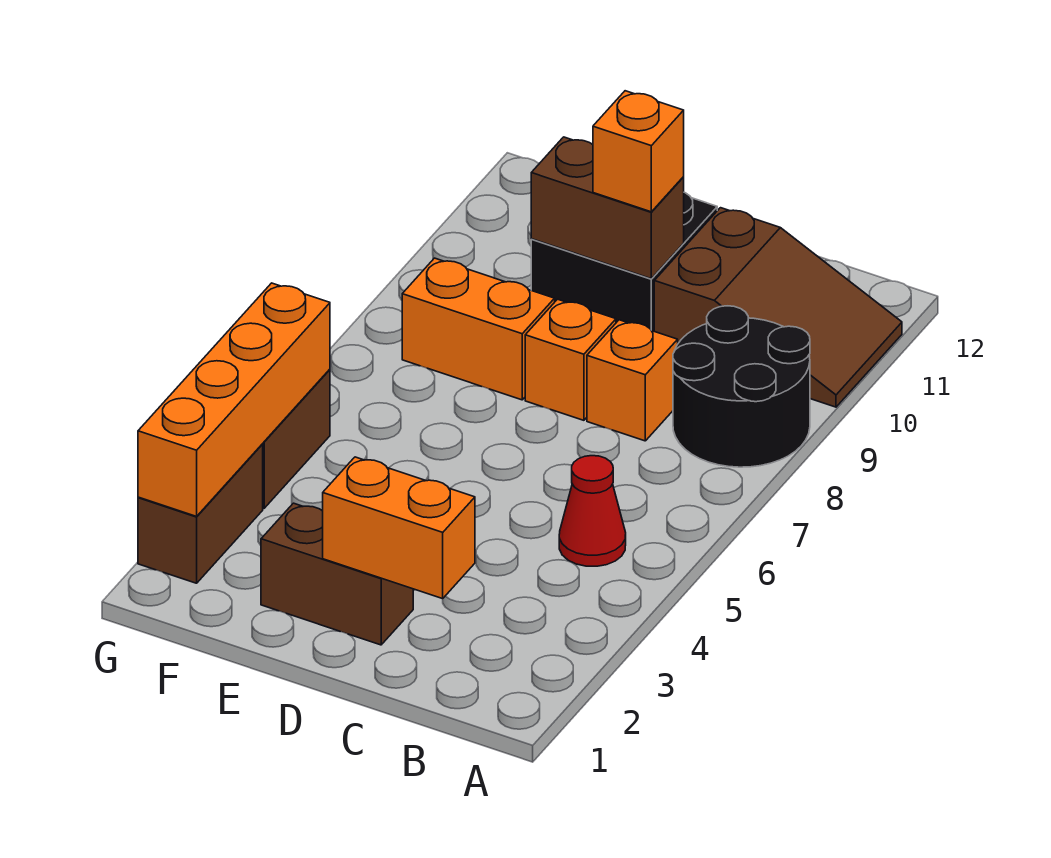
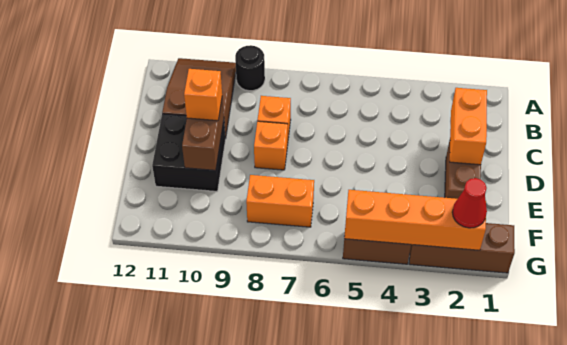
black 2x2 round brick [673,306,810,467] -> black 1x1 round brick [235,45,265,91]
red 1x1 cone [559,456,626,566] -> red 1x1 cone moved to [452,178,487,228]
orange 1x2 brick [402,258,555,400] -> orange 1x2 brick turned to [246,175,314,227]
brown 1x2 brick [138,445,263,583] -> brown 1x3 brick [409,223,515,273]

